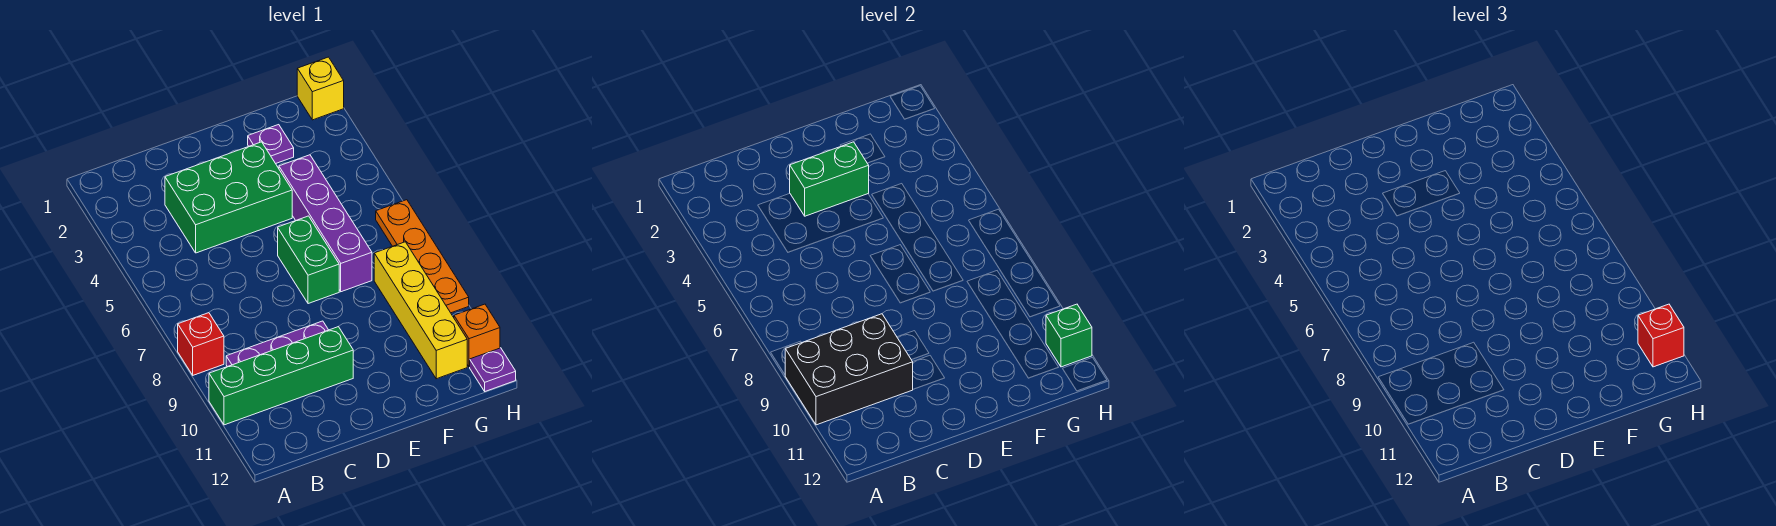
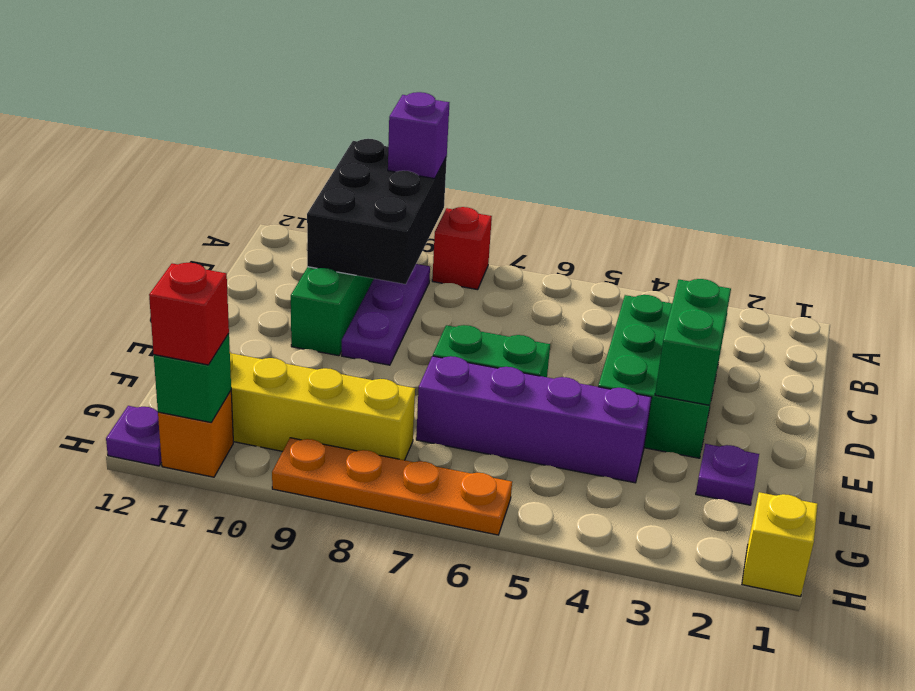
none -> purple 1x1 brick [388,92,449,179]

